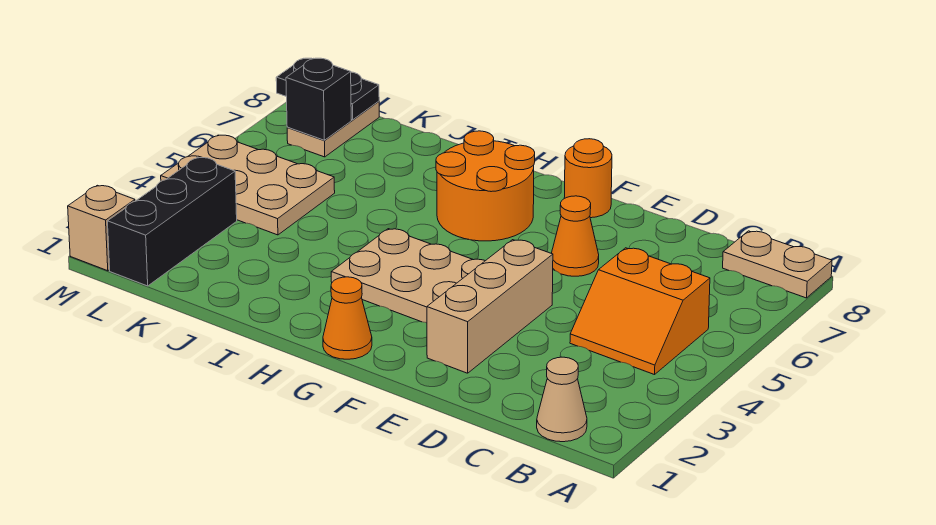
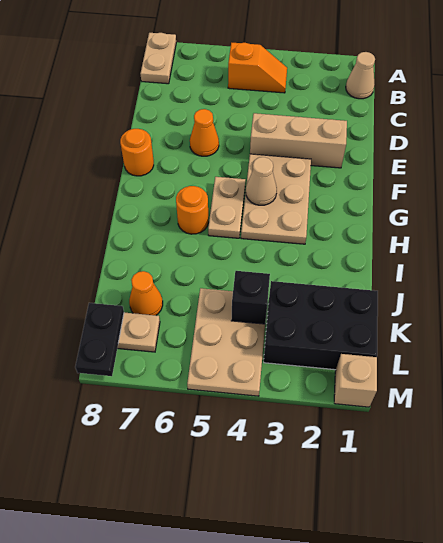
orange 2x2 slope [570,248,710,375] -> orange 1x2 slope [228,43,287,93]
orange 1x1 cone [323,277,372,359] -> orange 1x1 cone moved to [129,271,163,315]
none -> tan 1x1 cone [246,157,277,205]
none -> tan 1x2 plate [208,177,245,238]
orange 2x2 round brick [436,131,535,241] -> orange 1x1 round brick [176,186,209,234]
black 1x3 brick [108,157,237,286] -> black 2x3 brick [264,281,378,370]
black 1x1 brick [286,58,351,140] -> black 1x1 brick moved to [231,271,270,324]

